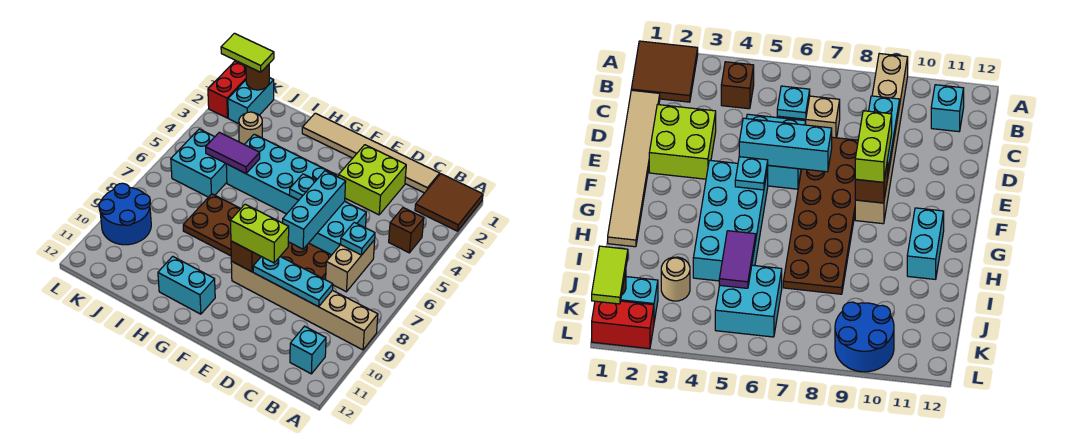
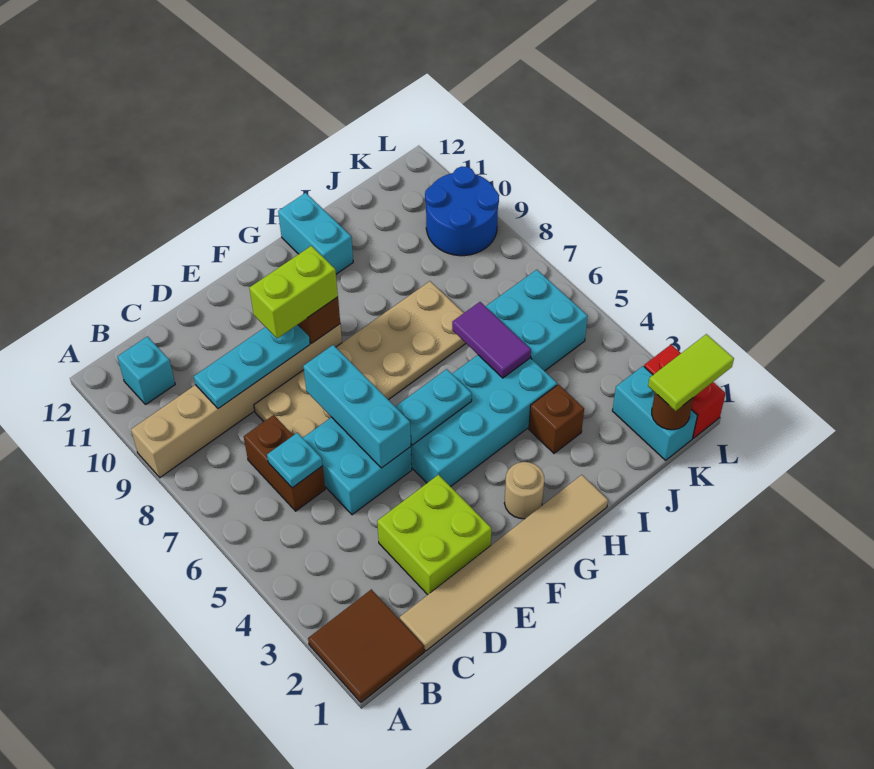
brown 1x1 brick [389,208,424,253] -> brown 1x1 brick moved to [529,384,584,453]
tan 1x2 brick [325,240,375,292] -> brown 1x2 brick [244,415,325,511]
brown 2x6 plate [183,194,331,279] -> tan 2x6 plate [254,281,466,438]
cyan 1x1 plate [289,174,316,200] -> cyan 1x2 plate [395,369,472,445]
cyan 1x2 brick [158,256,215,314] -> cyan 1x2 brick turned to [278,193,353,274]
purple 1x2 tile [206,132,260,173] -> purple 1x2 tile turned to [452,302,531,378]
tan 1x1 round brick [239,112,262,144] -> tan 1x1 round brick moved to [504,462,544,519]

